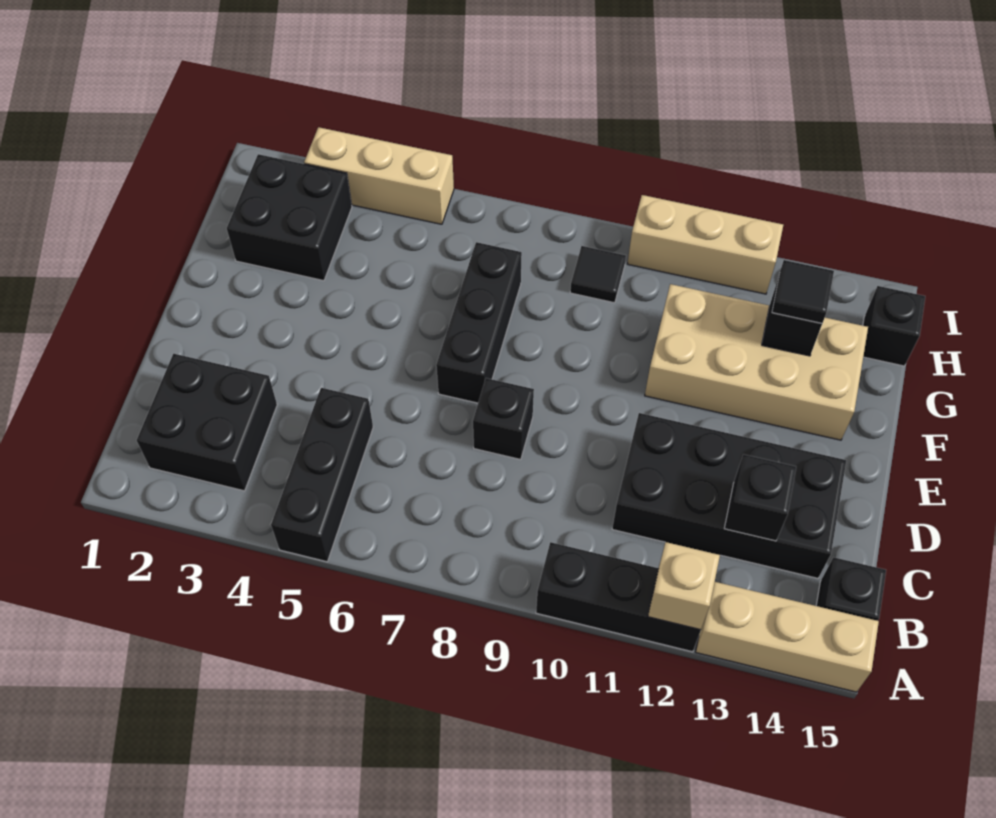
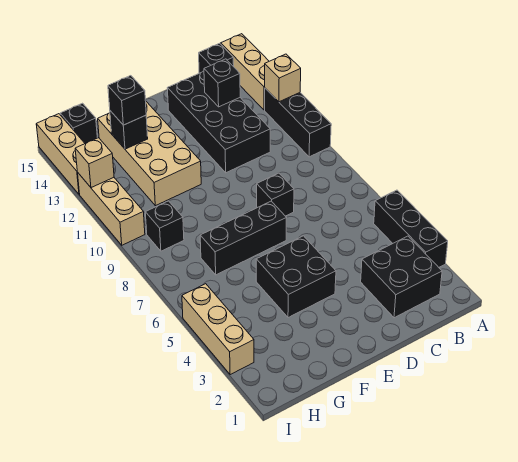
black 1x3 brick [271,388,373,562] -> black 1x3 brick turned to [374,190,448,267]
black 2x2 brick [227,154,352,281] -> black 2x2 brick moved to [256,236,336,318]
black 1x1 tile [772,260,834,323] -> black 1x1 brick [108,76,146,125]
black 1x1 tile [570,246,626,303] -> black 1x1 brick [145,201,184,251]
none -> tan 1x1 brick [75,138,114,188]
none -> tan 1x3 brick [36,114,85,194]

